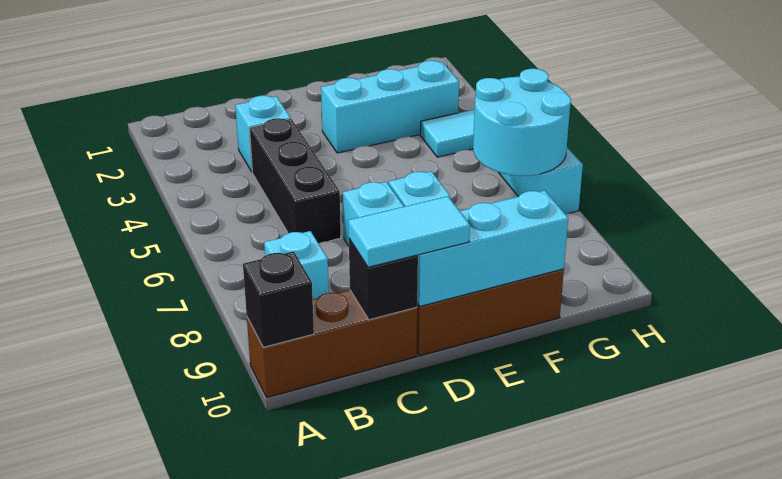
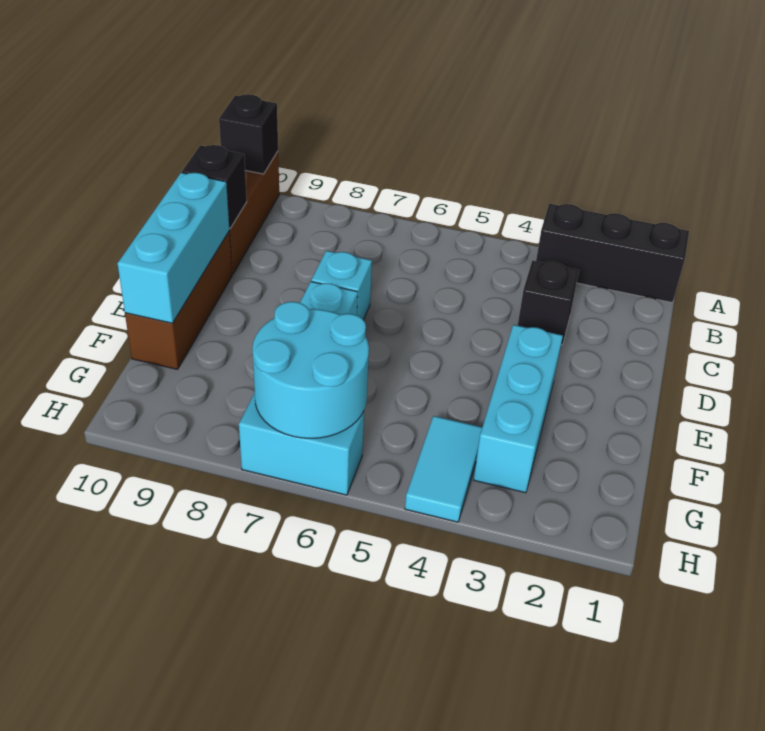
cyan 1x1 brick [264,231,329,299] -> none
cyan 1x1 brick [235,96,291,172] -> black 1x1 brick [518,261,579,345]
black 1x3 brick [250,118,341,243] -> black 1x3 brick moved to [536,204,689,303]
cyan 1x2 tile [348,196,470,267] -> none

